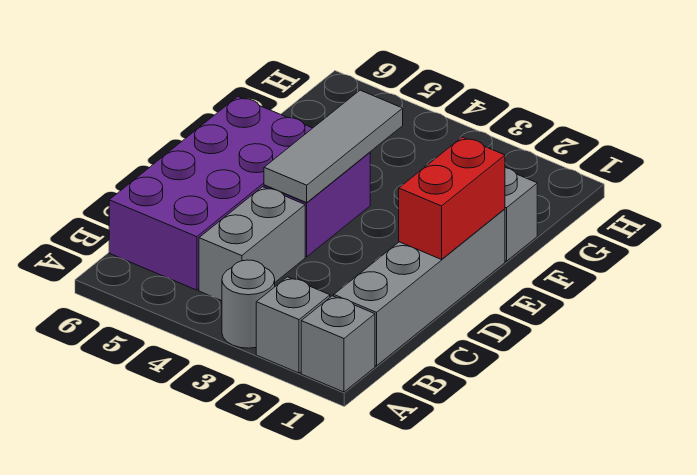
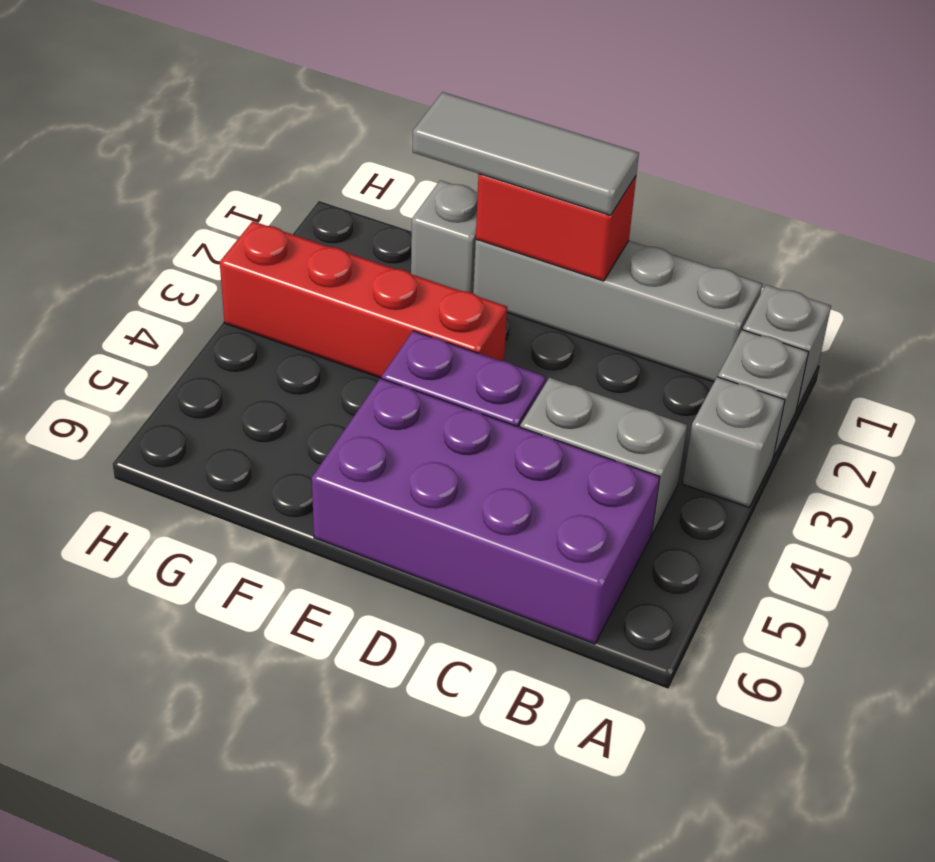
grey 1x1 round brick [222,260,275,348] -> grey 1x1 brick [683,377,785,508]
grey 1x3 tile [264,90,403,203] -> grey 1x3 tile moved to [413,92,639,215]
none -> red 1x4 brick [220,221,507,378]

